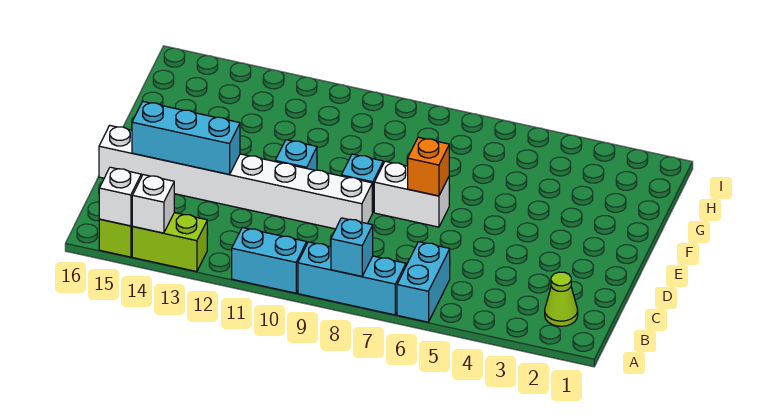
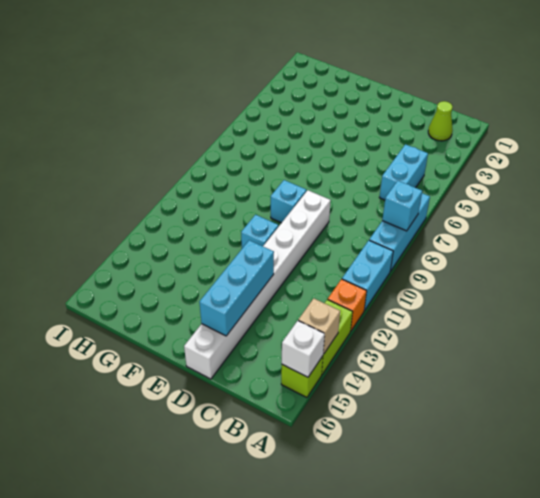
cyan 1x2 brick [397,242,450,322] -> cyan 1x2 brick turned to [379,144,428,200]
white 1x1 brick [132,175,174,233] -> tan 1x1 brick [298,298,340,354]
white 1x2 brick [374,161,449,227] -> none
orange 1x1 brick [408,137,449,196] -> orange 1x1 brick moved to [328,279,367,331]

